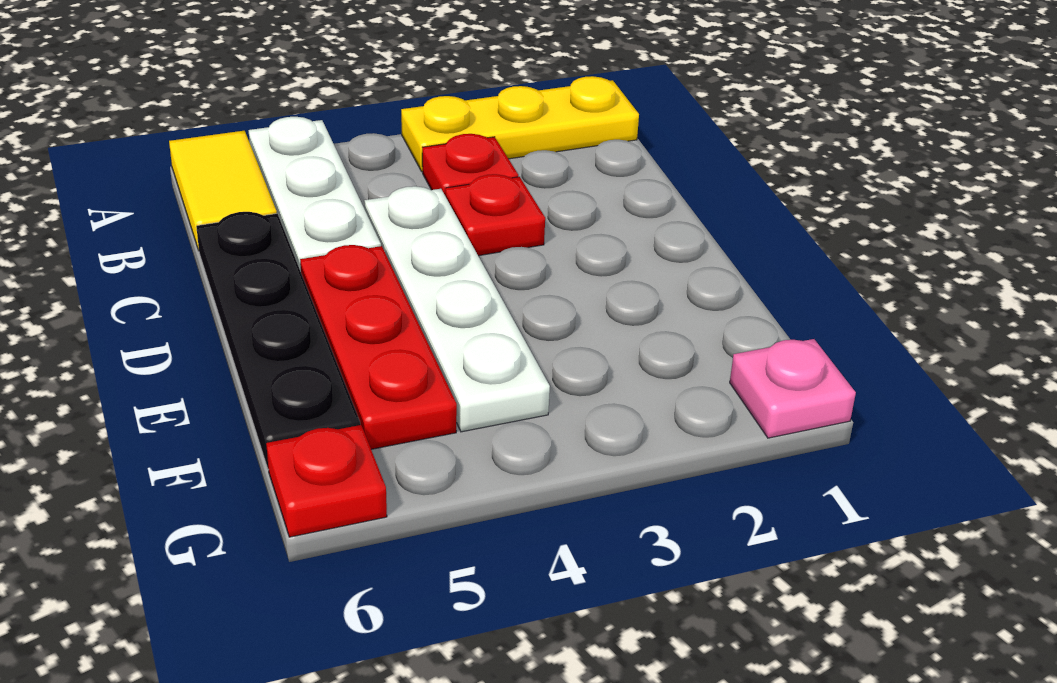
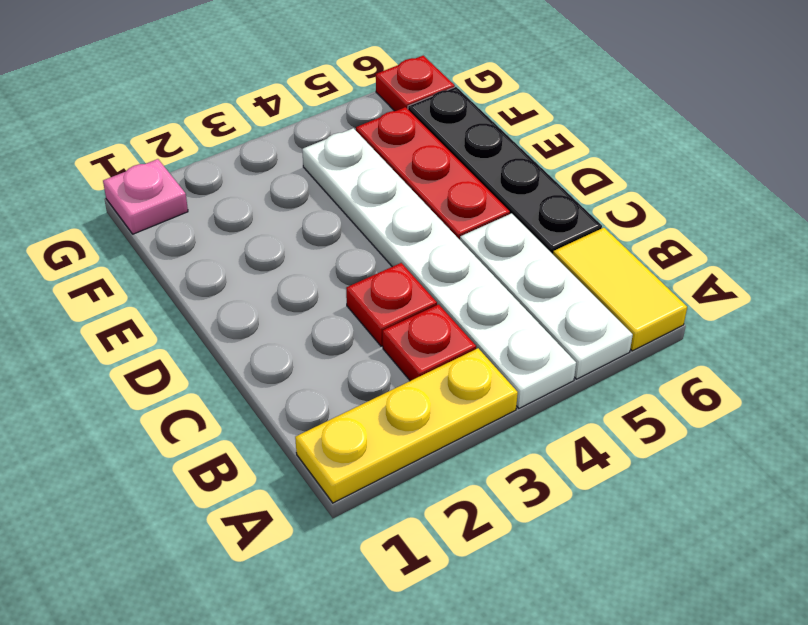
white 1x4 plate [364,186,550,432] -> white 1x6 plate [302,128,576,408]

